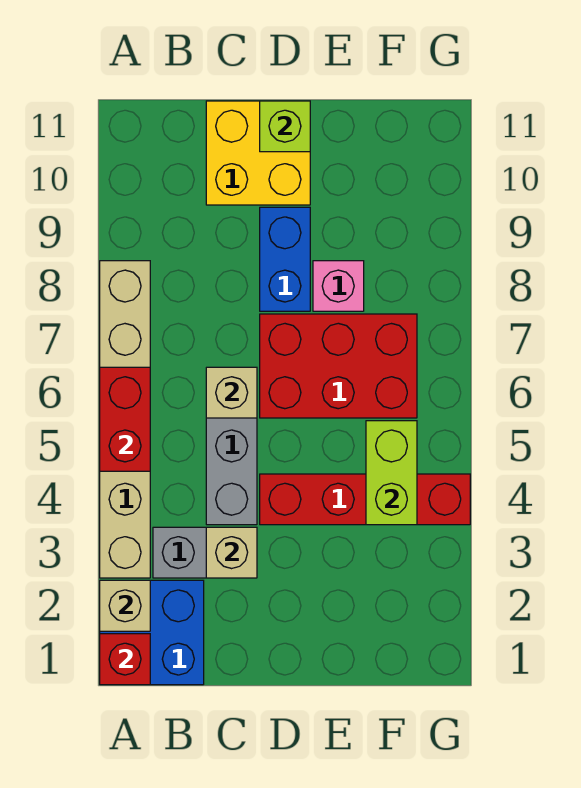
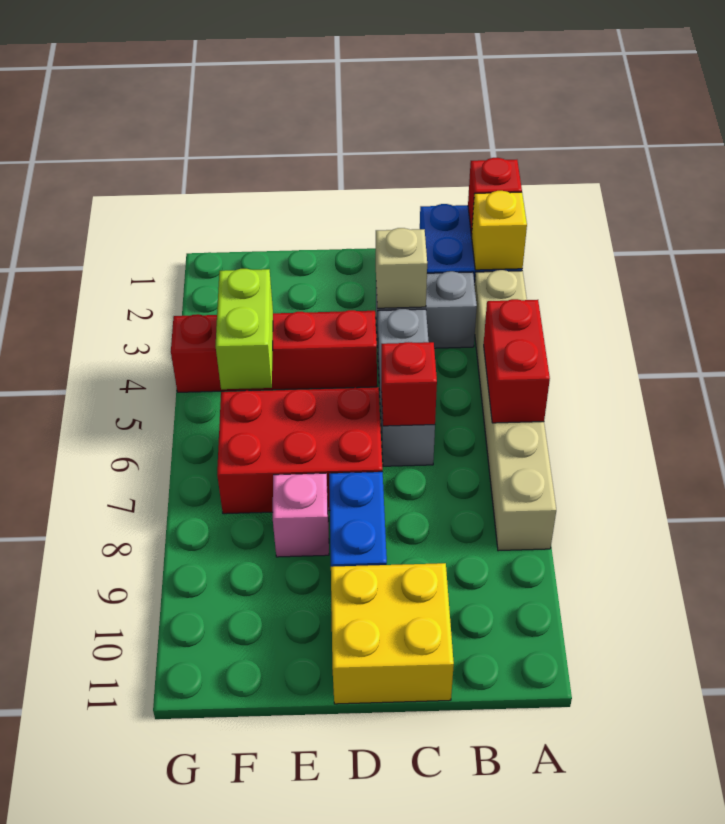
tan 1x1 brick [100,580,150,631] -> yellow 1x1 brick [471,191,527,270]
tan 1x1 brick [206,367,257,418] -> red 1x1 brick [381,342,437,426]
lime 1x1 brick [260,101,310,152] -> none

